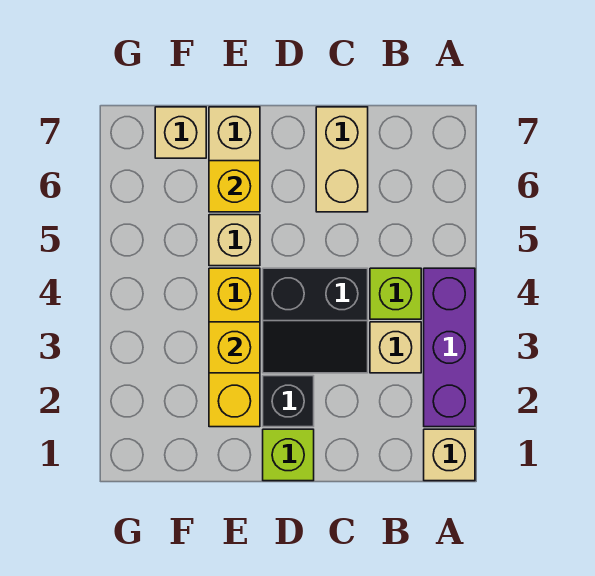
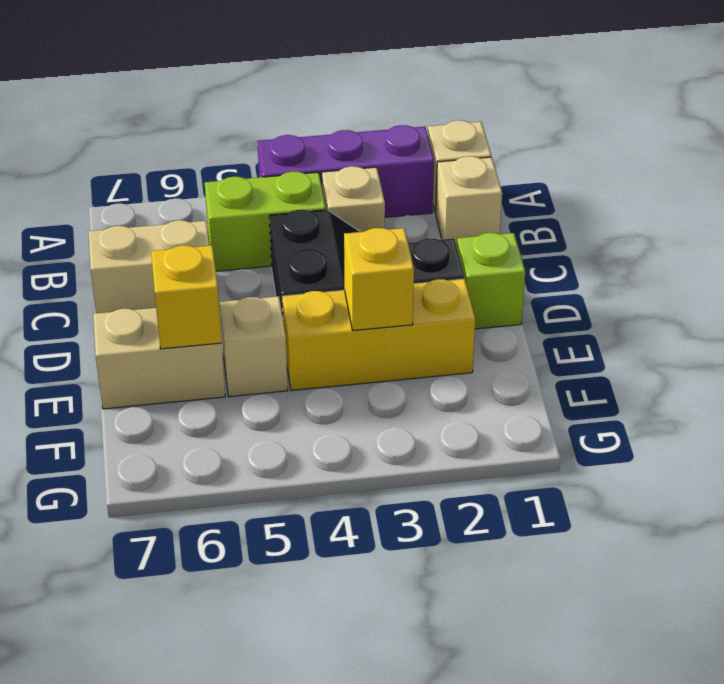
lime 1x1 brick [370,268,421,319] -> lime 1x2 brick [205,172,326,271]
tan 1x1 brick [155,107,206,158] -> tan 1x1 brick moved to [436,156,502,247]

